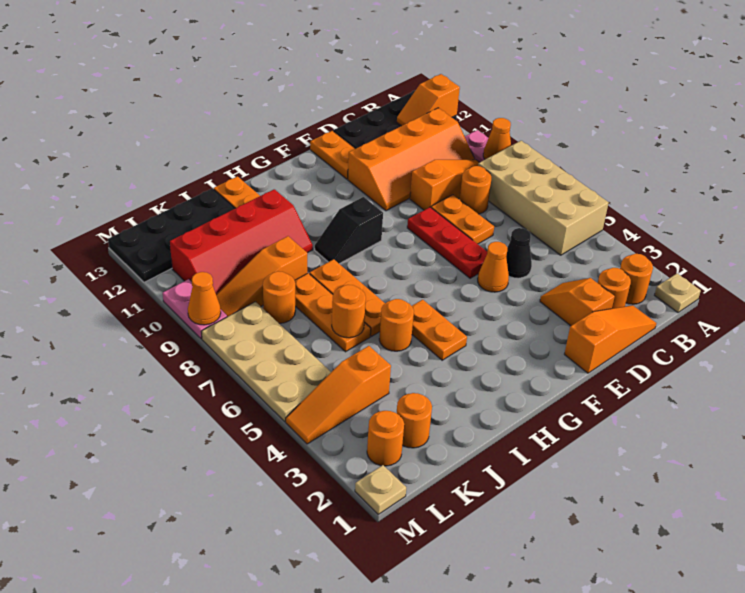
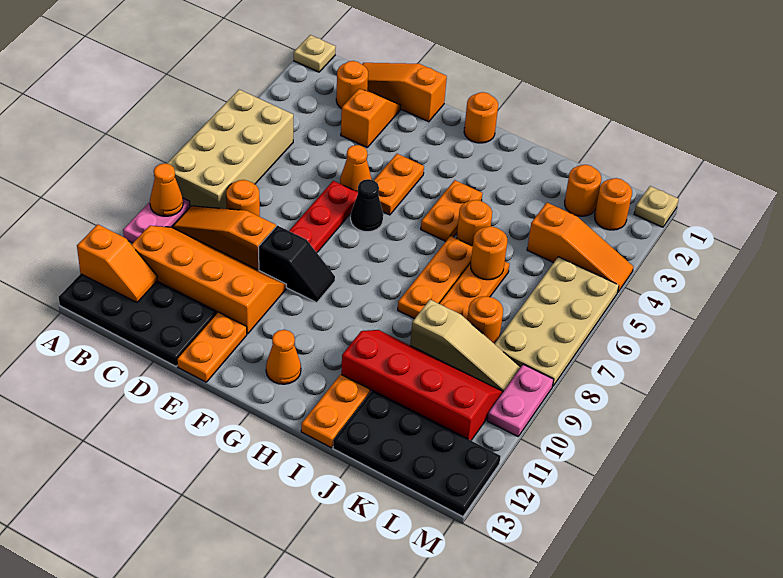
orange 1x1 round brick [620,254,653,304] -> orange 1x1 round brick moved to [464,92,498,143]
orange 1x2 slope [540,278,615,326] -> orange 1x2 slope turned to [341,89,401,147]
black 1x1 cone [506,228,532,278] -> black 1x1 cone moved to [351,179,383,232]
orange 1x2 plate [431,195,494,244] -> orange 1x2 plate moved to [374,154,424,215]
black 1x2 slope [315,197,383,264] -> black 1x2 slope moved to [259,225,335,303]
orange 1x3 slope [216,236,308,317] -> tan 1x3 slope [410,300,521,391]
orange 1x1 cone [188,272,221,325] -> orange 1x1 cone moved to [266,330,301,384]

